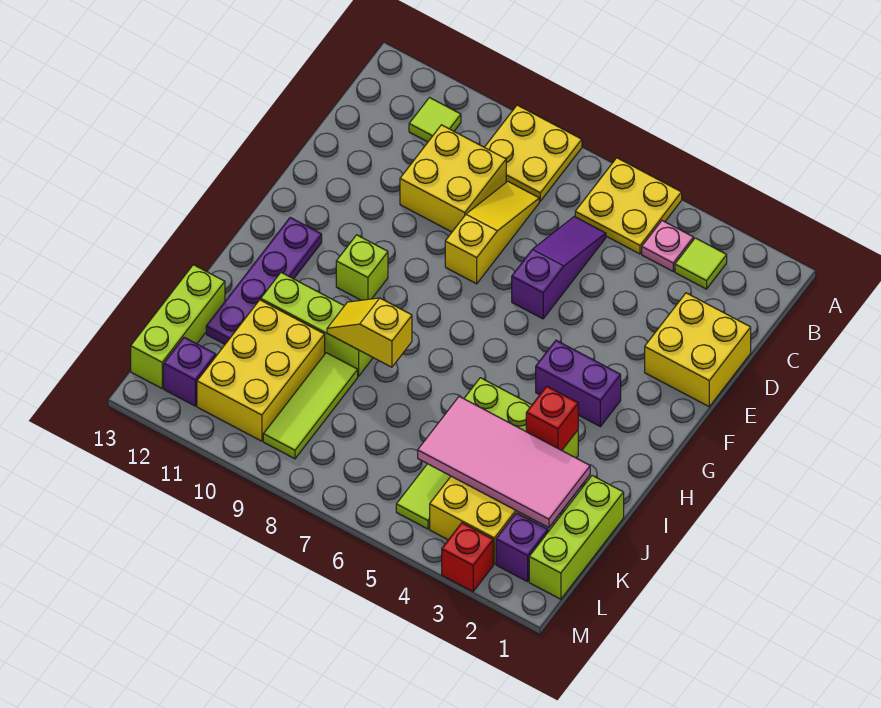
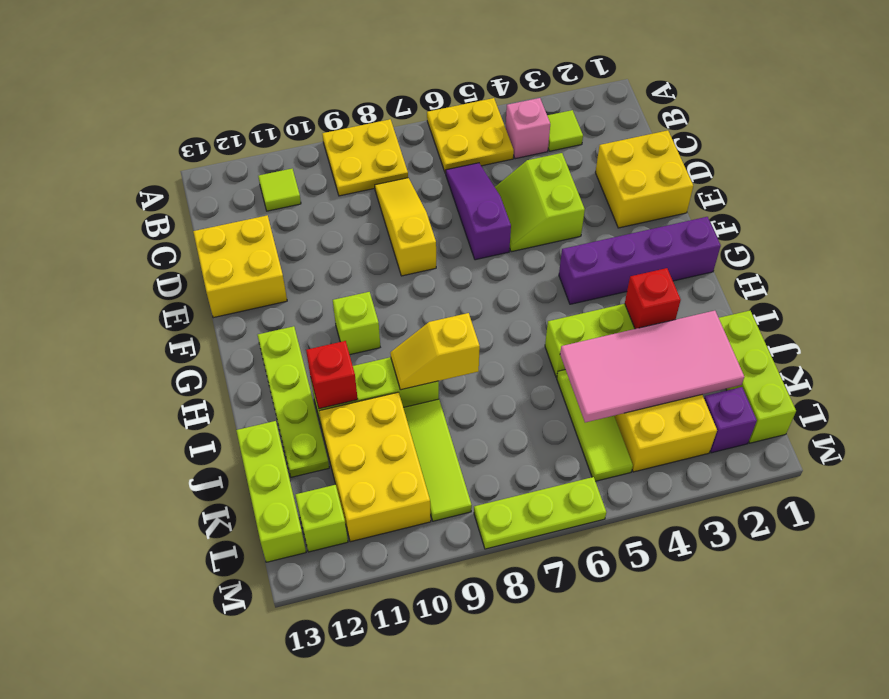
pink 1x1 plate [642,221,694,271] -> pink 1x1 brick [506,98,550,159]
yellow 2x2 brick [400,125,506,232] -> yellow 2x2 brick moved to [193,215,287,318]
none -> lime 2x2 slope [495,153,585,252]
purple 1x2 brick [536,340,621,427] -> purple 1x4 brick [559,217,721,304]
purple 1x4 plate [206,218,322,344] -> lime 1x4 plate [258,326,329,477]
purple 1x1 brick [164,337,216,406] -> lime 1x1 brick [295,485,348,552]
red 1x1 brick [442,523,493,591] -> red 1x1 brick moved to [306,341,358,409]
none -> lime 1x3 plate [474,477,606,549]

